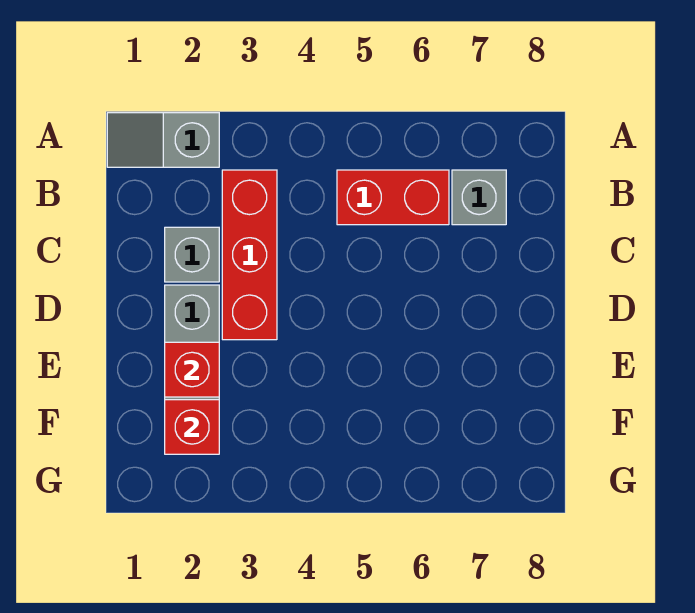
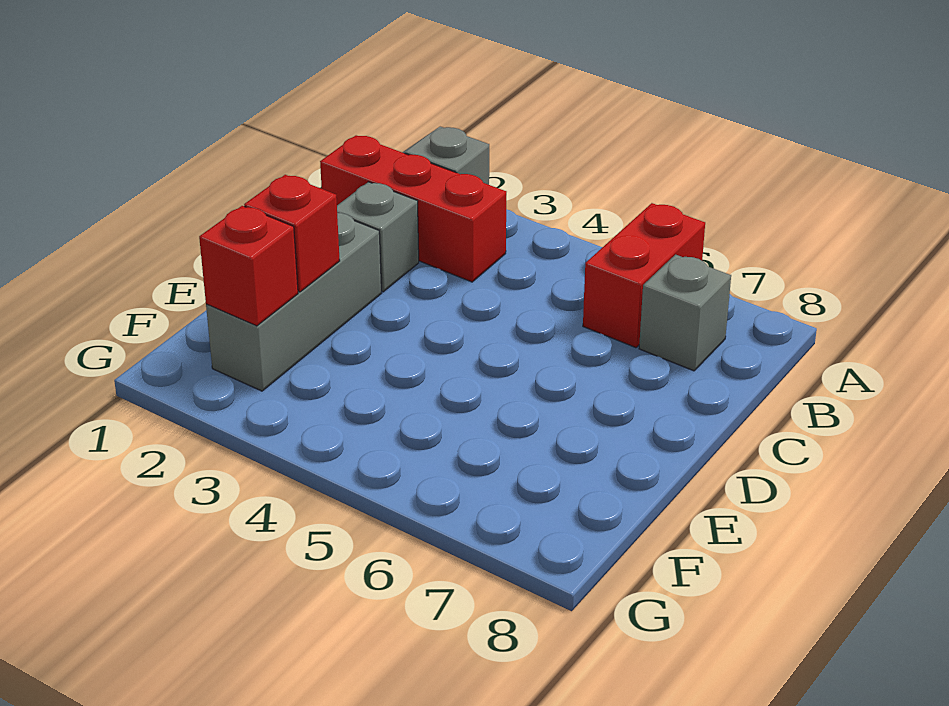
red 1x3 brick [222,170,277,340] -> red 1x3 brick turned to [320,135,506,282]
red 1x2 brick [337,170,449,225] -> red 1x2 brick turned to [583,203,705,348]

